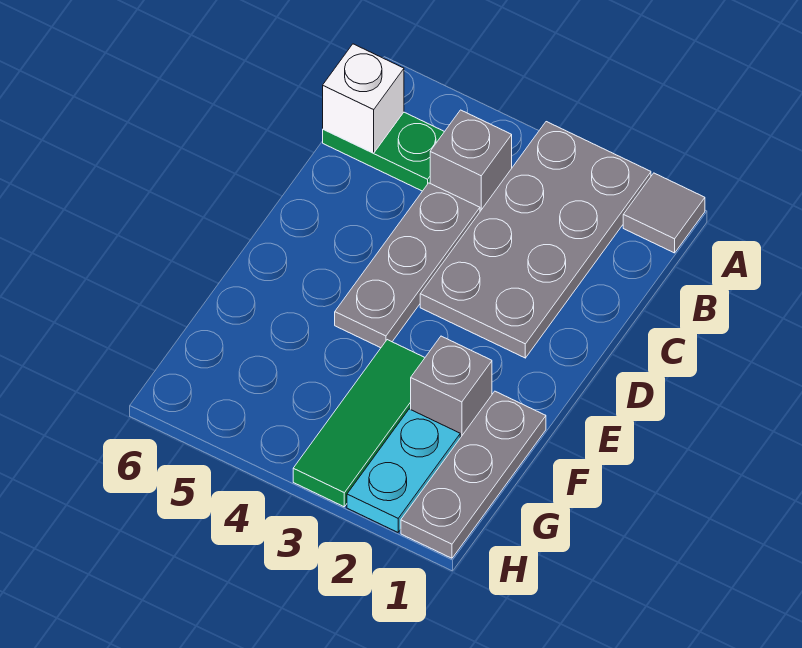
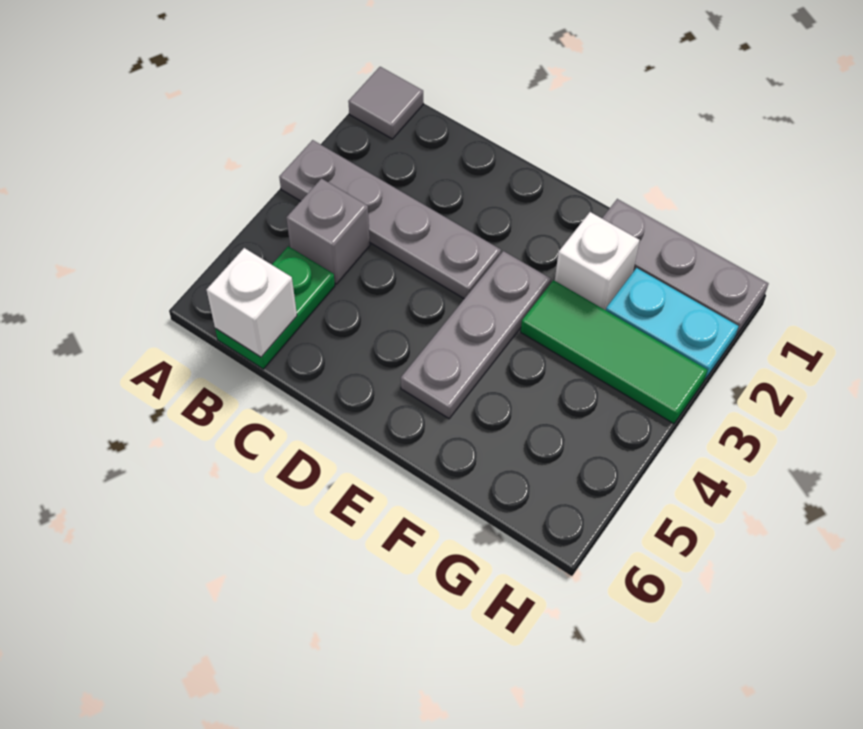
grey 2x4 plate [420,122,651,358] -> grey 1x4 plate [279,140,501,299]
grey 1x3 plate [335,183,480,348] -> grey 1x3 plate turned to [401,251,551,419]
grey 1x1 brick [411,336,492,438] -> white 1x1 brick [555,212,640,310]

